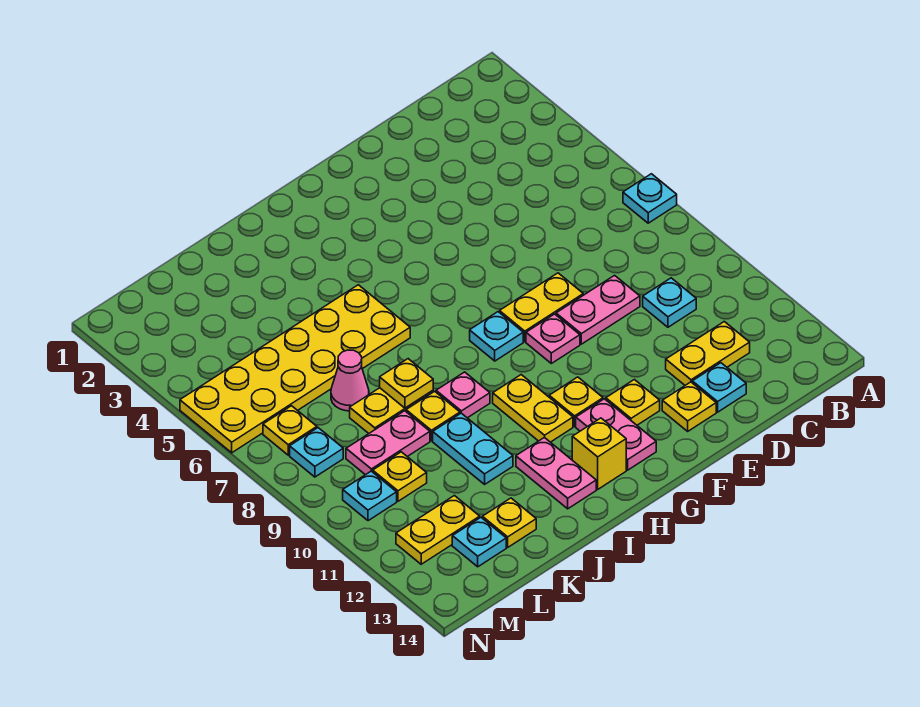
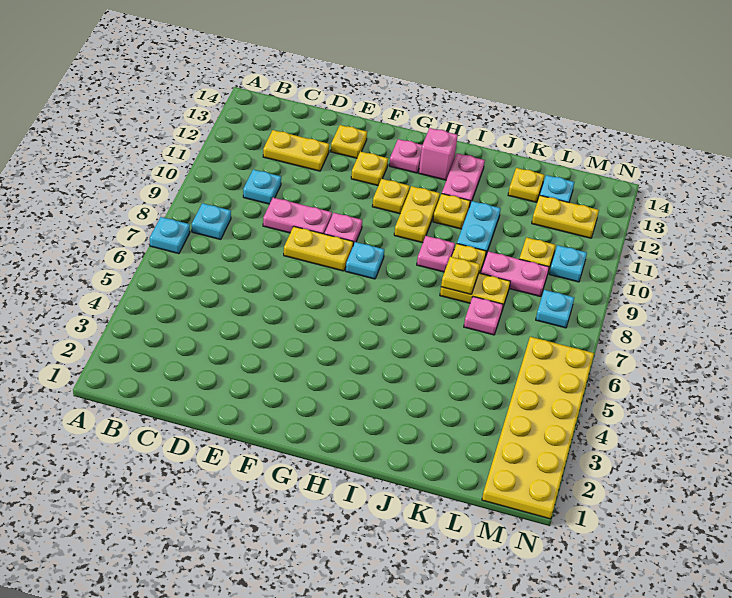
cyan 1x1 plate [692,363,746,412] -> cyan 1x1 plate moved to [192,203,231,239]
pink 1x2 plate [576,399,656,470] -> pink 1x1 plate [389,139,422,173]
yellow 1x1 brick [572,418,626,489] -> pink 1x1 brick [419,128,458,180]
yellow 2x6 plate [180,285,410,453] -> yellow 2x6 plate turned to [482,337,594,519]
pink 1x1 cone [331,350,369,411] -> pink 1x1 plate [464,297,503,335]
yellow 1x1 plate [263,406,317,455] -> yellow 1x1 plate moved to [433,194,470,229]

